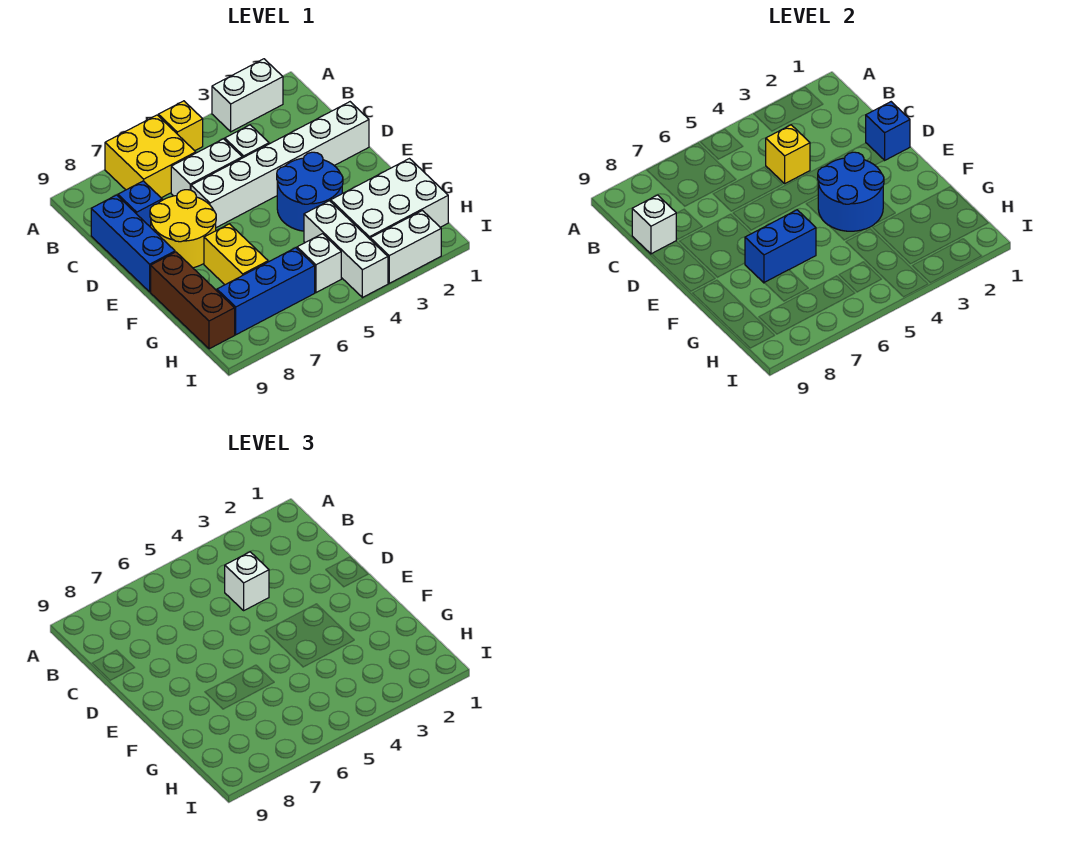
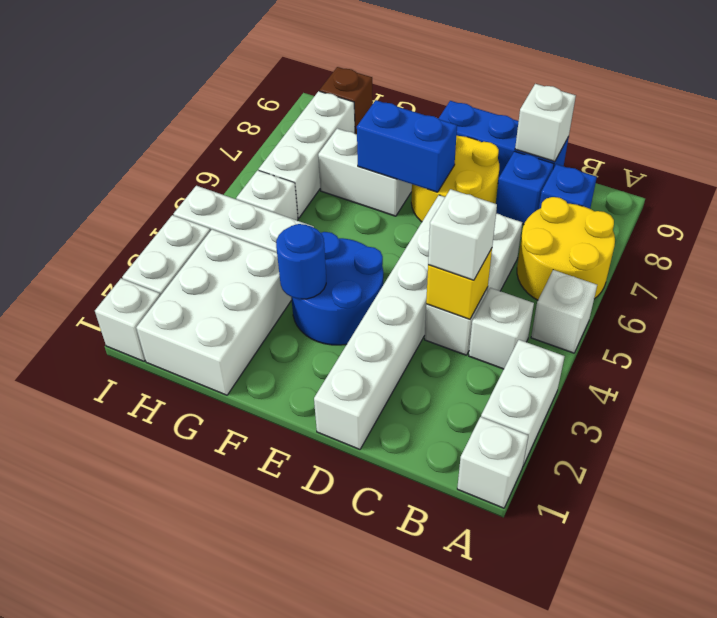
none -> white 1x1 brick [457,417,528,508]
yellow 1x1 brick [158,101,203,151] -> white 1x1 brick [531,270,597,353]
yellow 2x2 brick [105,115,196,198] -> yellow 2x2 round brick [517,197,615,300]
none -> white 1x1 brick [469,288,534,369]
blue 1x1 brick [866,102,910,160] -> blue 1x1 brick moved to [539,164,597,209]
blue 2x2 round brick [818,152,884,231] -> blue 1x1 round brick [276,224,326,299]
blue 1x2 brick [745,210,816,283] -> blue 1x2 brick turned to [357,100,457,192]
yellow 1x2 brick [204,224,268,285] -> white 1x2 brick [318,128,412,216]
brown 1x3 brick [151,252,235,349] -> brown 1x1 brick [320,67,373,135]
blue 1x3 brick [217,248,315,335] -> white 1x3 brick [259,91,355,218]
none -> white 1x1 brick [95,279,160,361]

